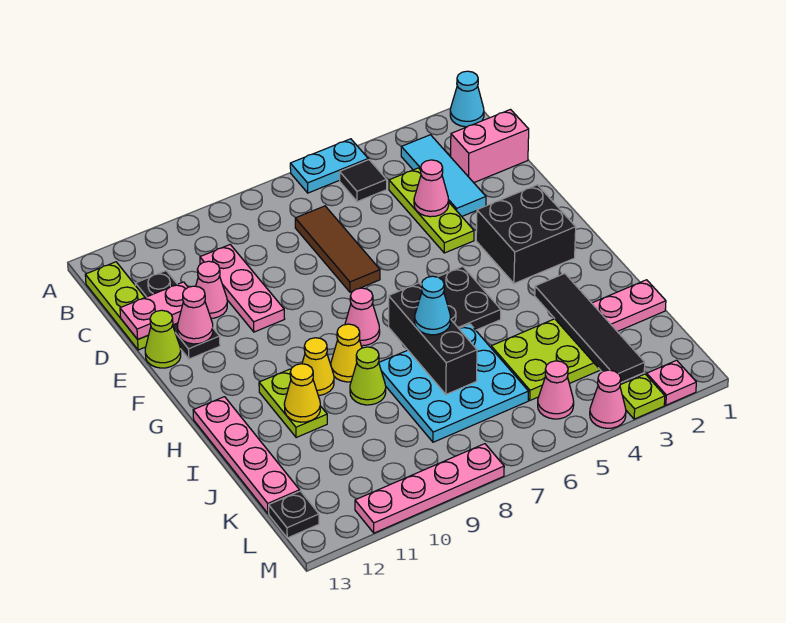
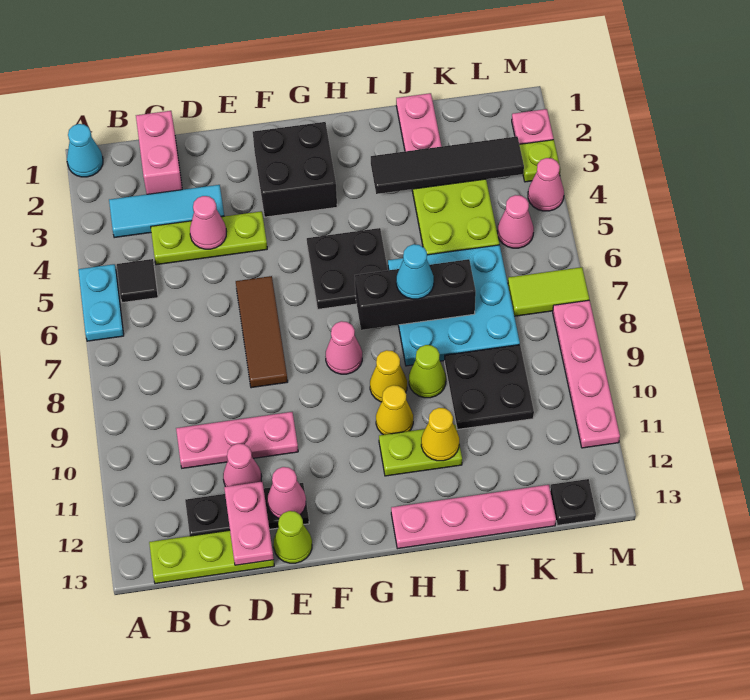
brown 1x3 tile [295,206,380,292] -> brown 1x3 tile turned to [236,276,288,388]
none -> black 2x2 plate [445,345,534,429]
none -> lime 1x2 tile [508,267,589,316]

